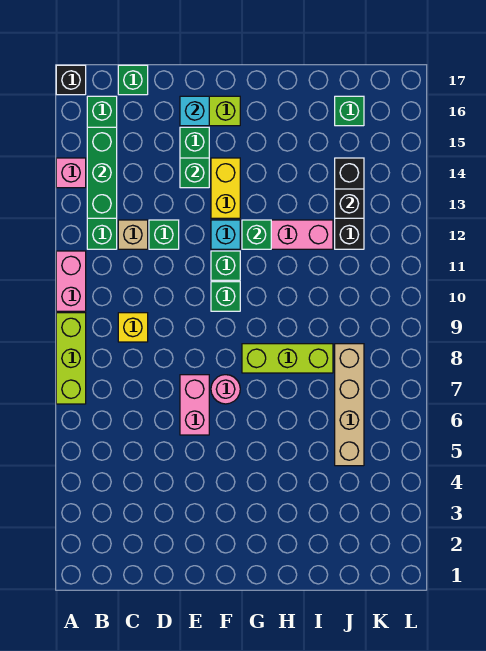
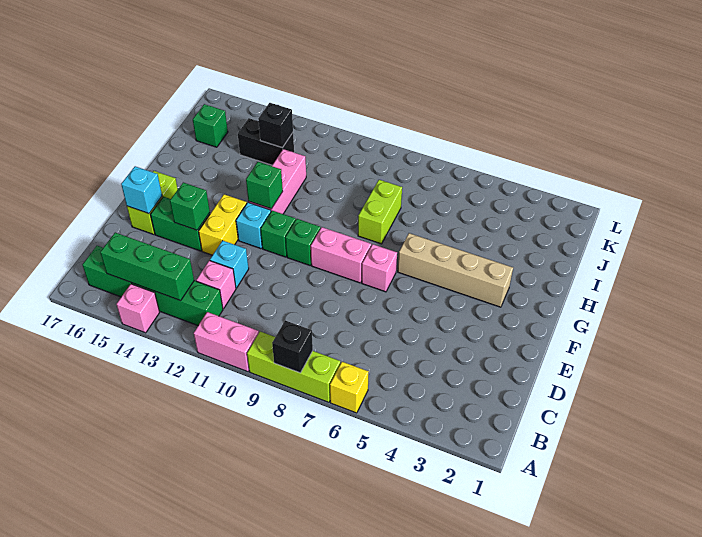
black 1x1 brick [56,65,86,95] -> black 1x1 brick moved to [272,321,313,373]
yellow 1x1 brick [118,313,148,342] -> yellow 1x1 brick moved to [330,361,369,413]
tan 1x1 brick [118,220,148,249] -> pink 1x1 brick [196,261,236,309]
green 1x1 brick [118,65,148,95] -> none
green 1x1 brick [149,220,179,249] -> cyan 1x1 brick [210,241,249,288]
pink 1x2 brick [180,375,209,435] -> pink 1x2 brick moved to [311,227,371,283]
pink 1x1 round brick [211,375,240,404] -> pink 1x1 brick [362,244,397,292]
yellow 1x2 brick [211,158,240,218] -> yellow 1x2 brick turned to [199,194,247,255]
lime 1x3 brick [242,344,333,373] -> lime 1x2 brick [358,180,402,244]
tan 1x4 brick [335,344,364,466] -> tan 1x4 brick moved to [398,233,513,307]
black 1x3 brick [335,158,364,249] -> black 1x2 brick [238,118,294,165]

